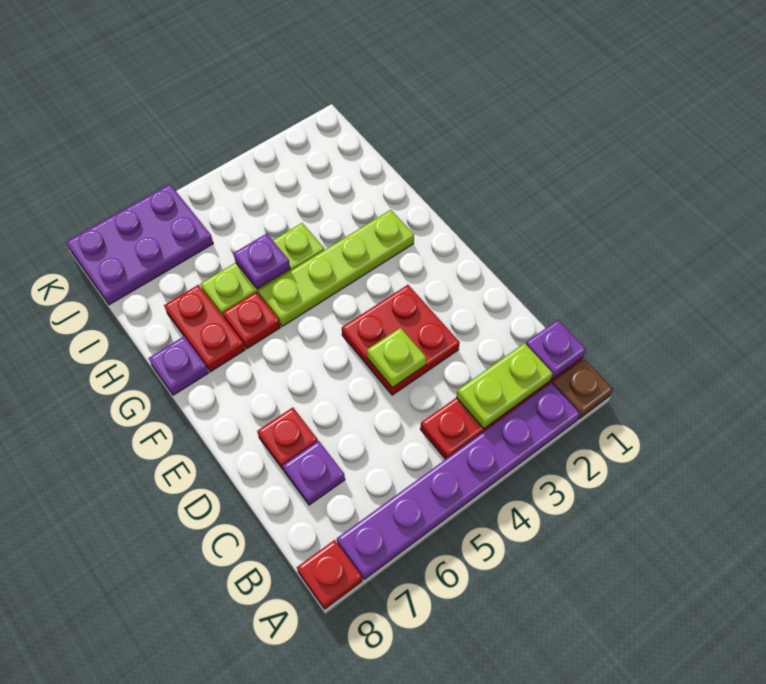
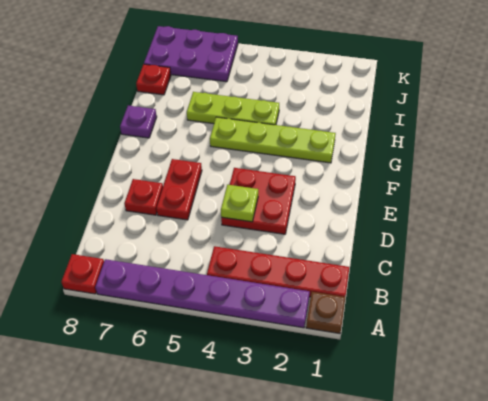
purple 1x1 plate [526,320,586,379] -> none
lime 1x2 plate [456,343,553,429] -> none
purple 1x1 plate [283,441,345,505] -> none
red 1x1 plate [223,292,281,349] -> red 1x1 plate moved to [136,64,171,95]
red 1x2 plate [164,285,245,372] -> red 1x2 plate moved to [156,159,202,220]
purple 1x1 plate [233,233,290,289] -> none

